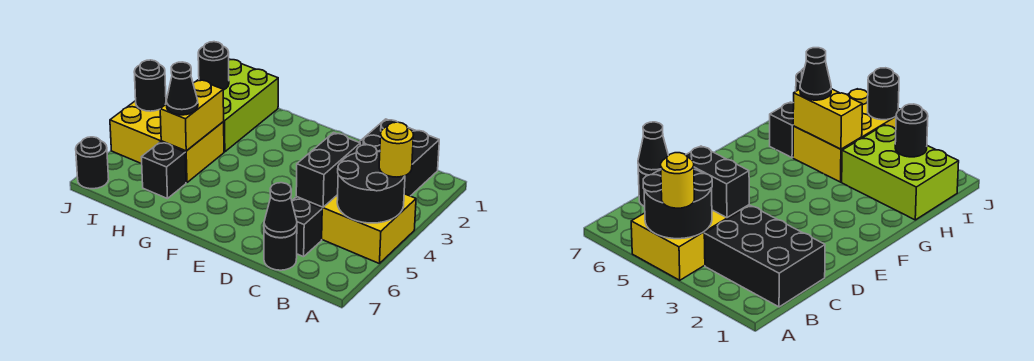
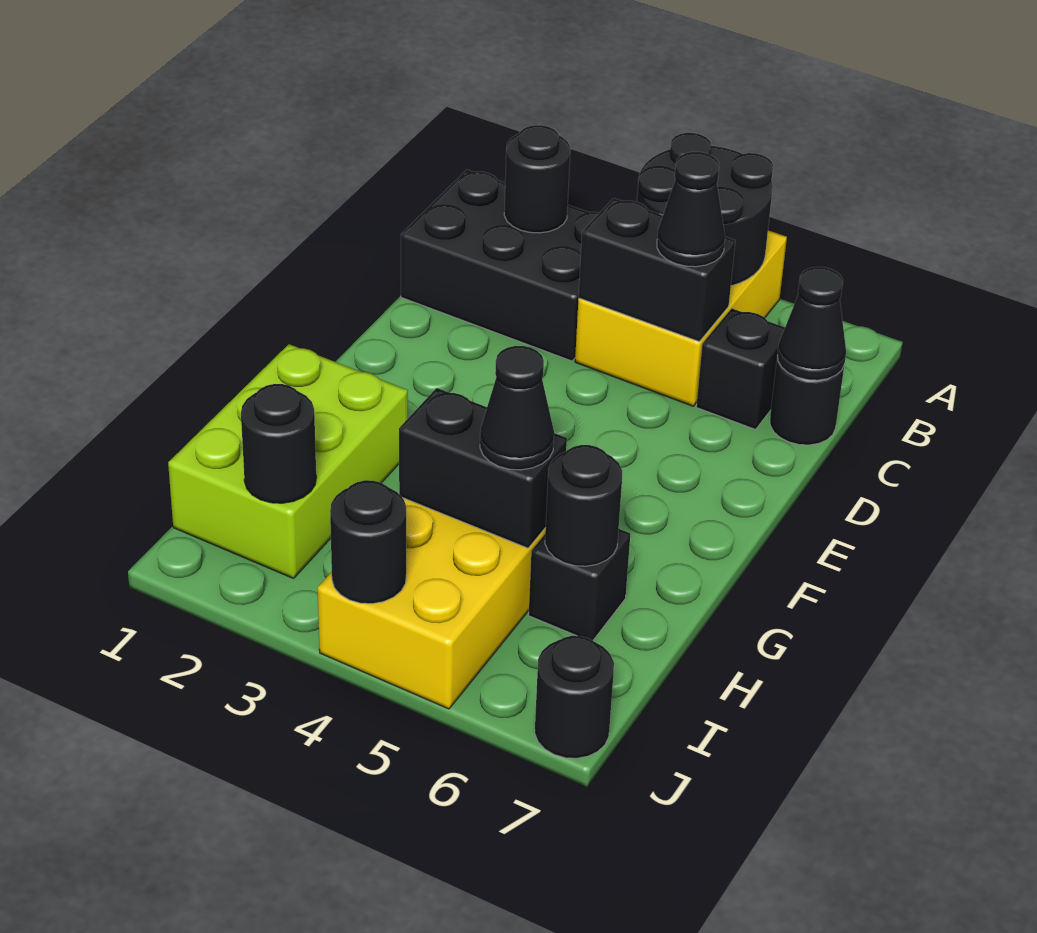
yellow 1x1 round brick [379,122,414,177] -> none
none -> black 1x1 round brick [504,125,570,233]
none -> black 1x1 cone [657,152,725,267]
lime 2x3 brick [223,59,278,152] -> lime 2x3 brick turned to [168,344,408,578]
yellow 1x2 brick [160,80,224,151] -> black 1x2 brick [399,388,567,548]
none -> black 1x1 round brick [545,445,622,566]

